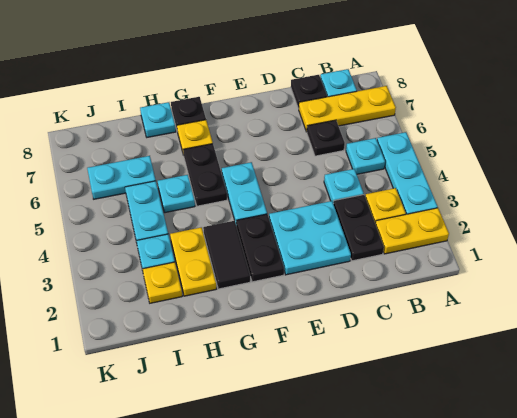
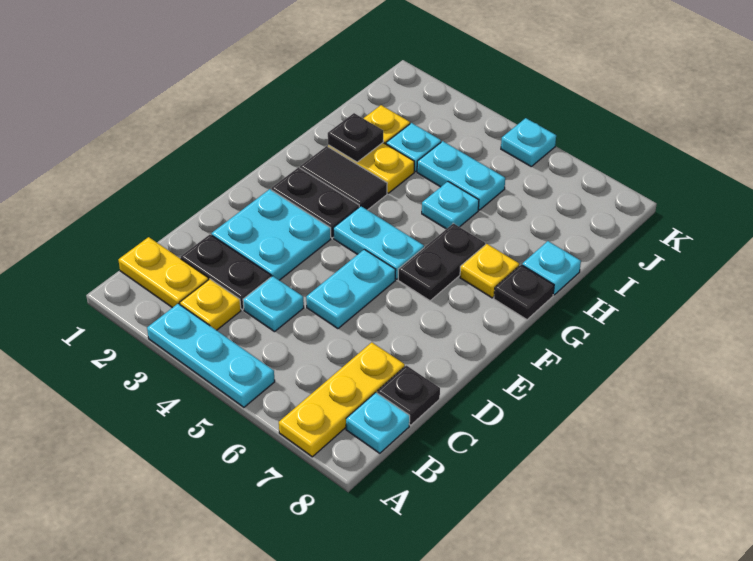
yellow 1x2 plate [375,208,449,254] -> yellow 1x2 plate turned to [119,237,209,308]
cyan 1x1 plate [346,138,385,174] -> cyan 1x1 plate moved to [501,118,556,166]
black 1x1 plate [307,120,345,156] -> black 1x1 plate moved to [328,113,383,162]
black 1x2 plate [183,144,227,206] -> black 1x2 plate turned to [398,223,485,301]
cyan 1x2 plate [87,156,156,199] -> cyan 1x2 plate moved to [306,249,396,329]

